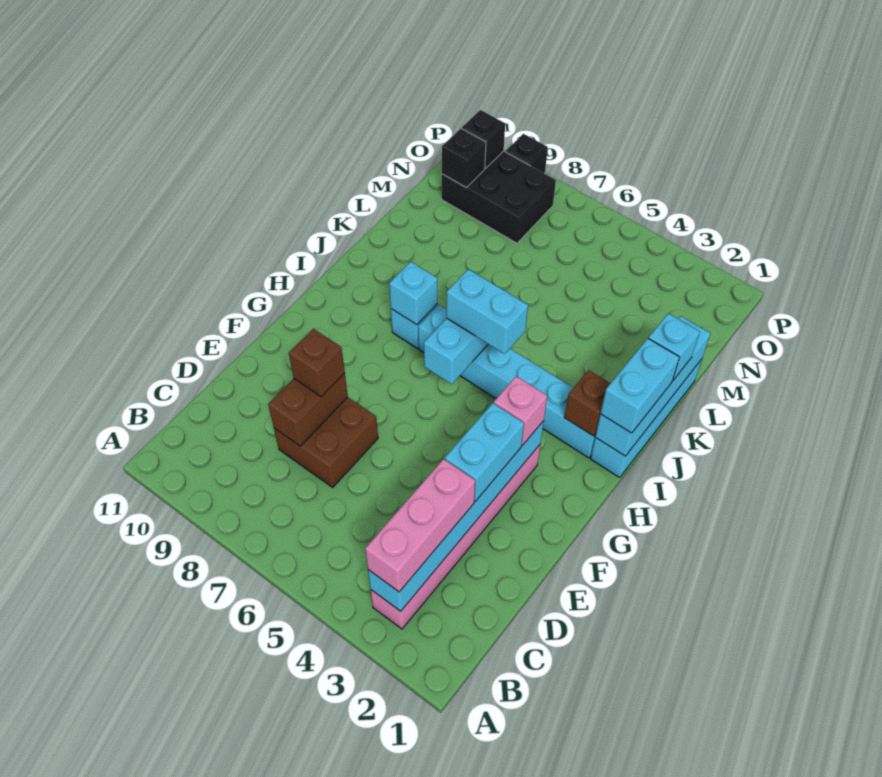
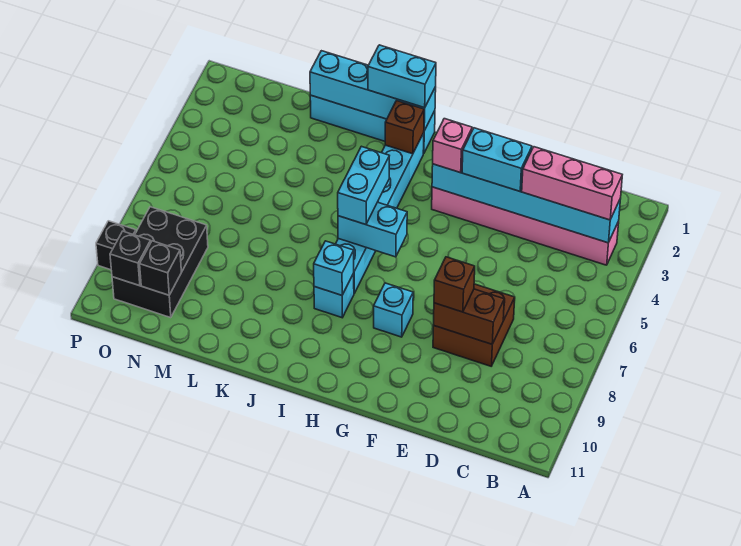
cyan 1x1 brick [648,313,700,381] -> cyan 1x1 brick moved to [374,283,413,337]

